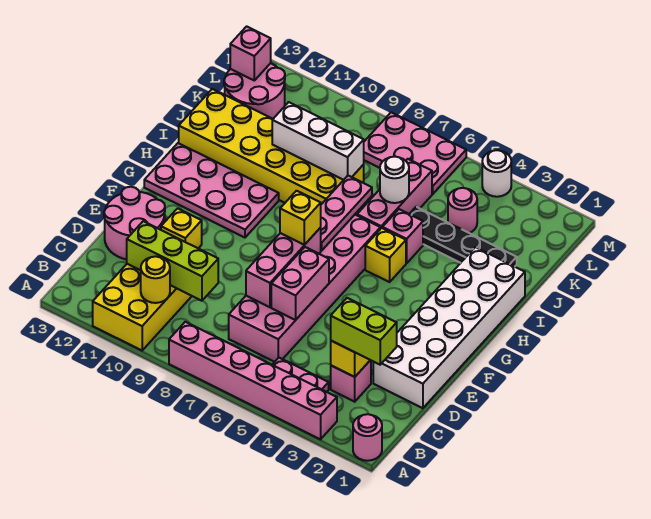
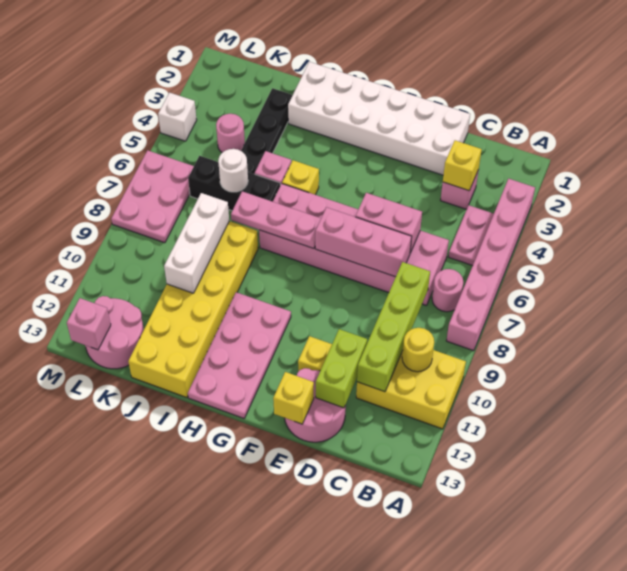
pink 1x1 round brick [353,414,382,461] -> pink 1x1 round brick moved to [432,269,463,312]
lime 1x2 brick [331,298,397,365] -> lime 1x2 brick moved to [316,329,367,408]
lime 1x3 brick [127,221,218,301] -> lime 1x4 brick [357,262,430,392]
yellow 1x1 brick [280,191,321,245] -> yellow 1x1 brick moved to [273,372,314,424]
pink 1x3 brick [357,159,432,229] -> black 1x3 brick [188,156,280,211]
white 1x1 round brick [482,150,511,197] -> white 1x1 brick [158,93,197,141]

